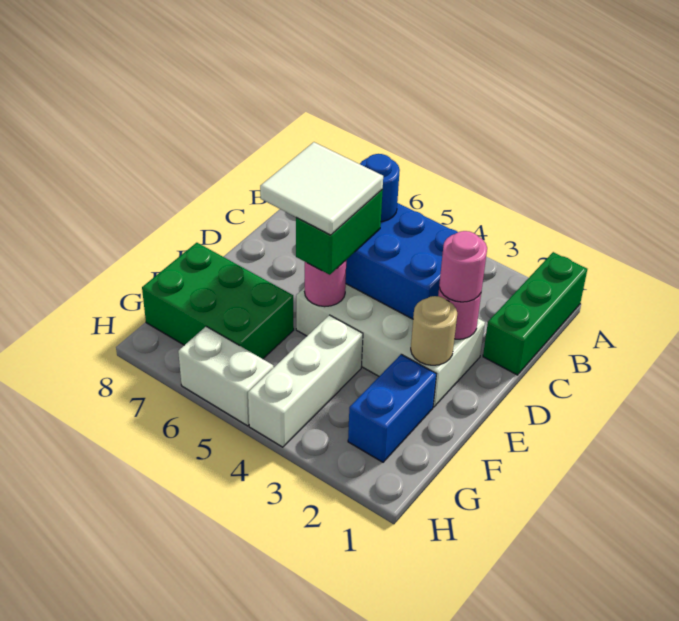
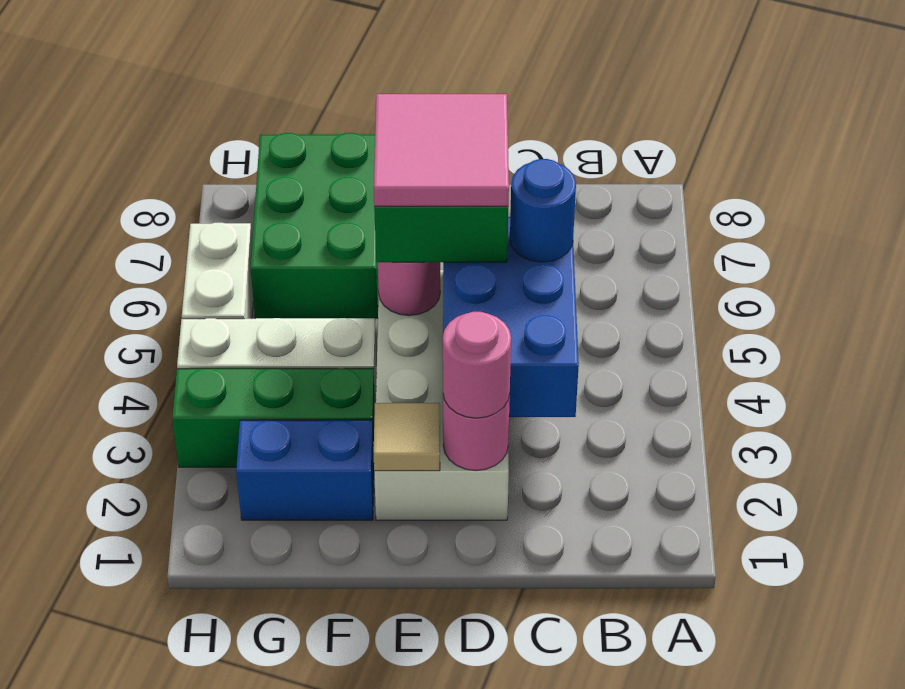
green 1x3 brick [483,252,587,375] -> green 1x3 brick moved to [172,368,375,467]
white 2x2 tile [260,142,383,235] -> pink 2x2 tile [374,94,509,206]
tan 1x1 round brick [411,296,457,365] -> tan 1x1 tile [373,403,440,471]

